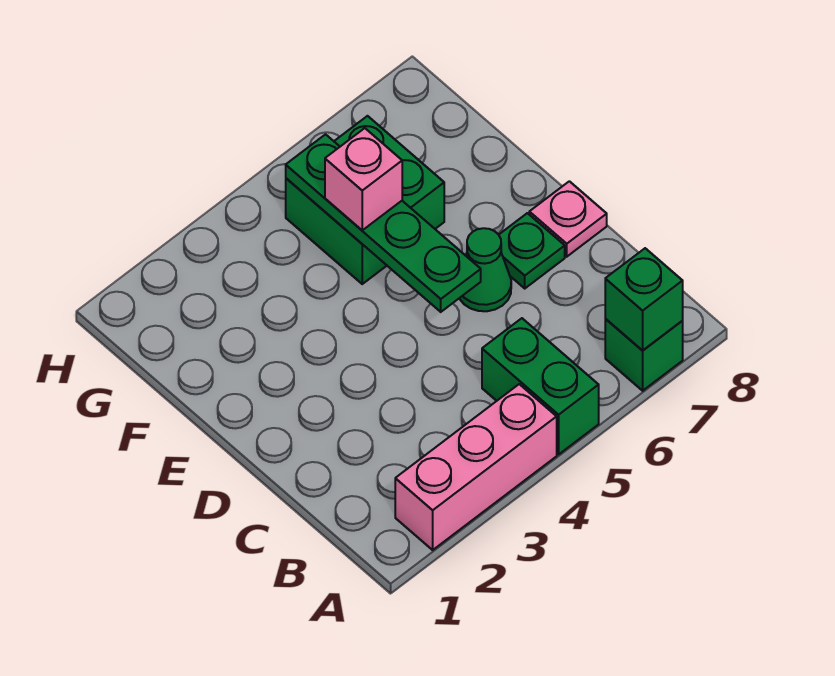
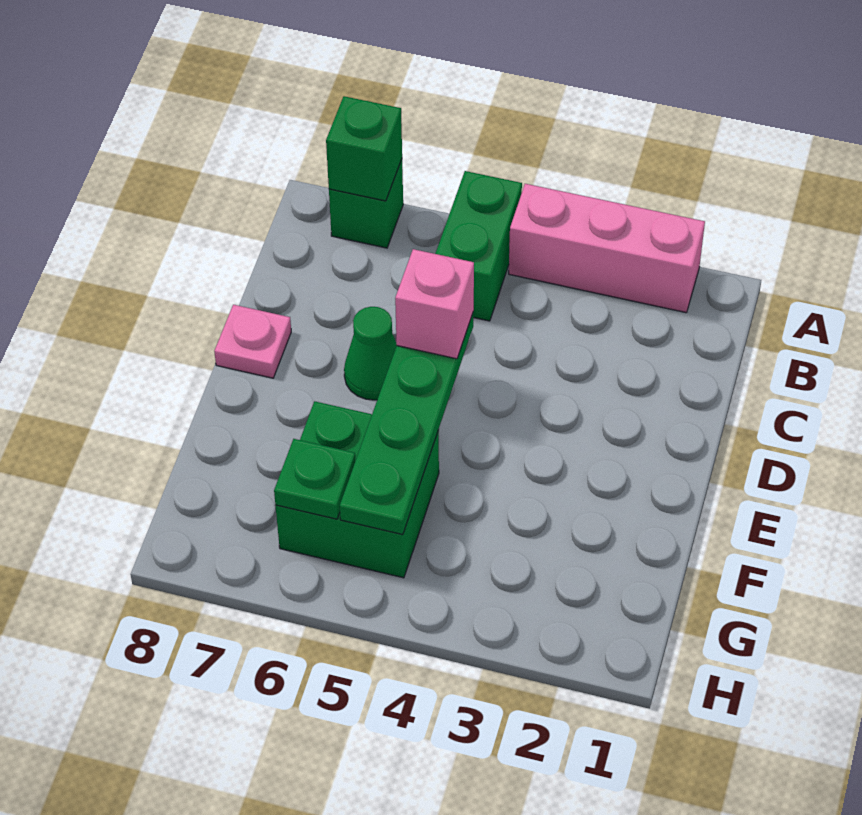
green 1x1 plate [499,213,565,288] -> green 1x1 plate moved to [274,439,355,519]
pink 1x1 brick [325,128,402,230] -> pink 1x1 brick moved to [395,249,474,359]

